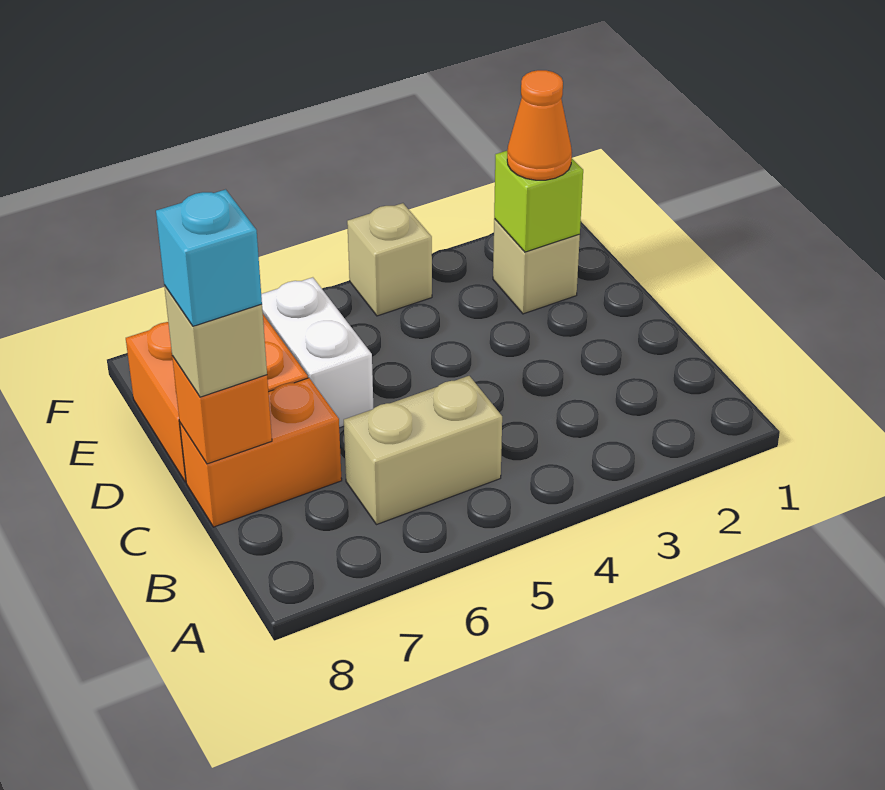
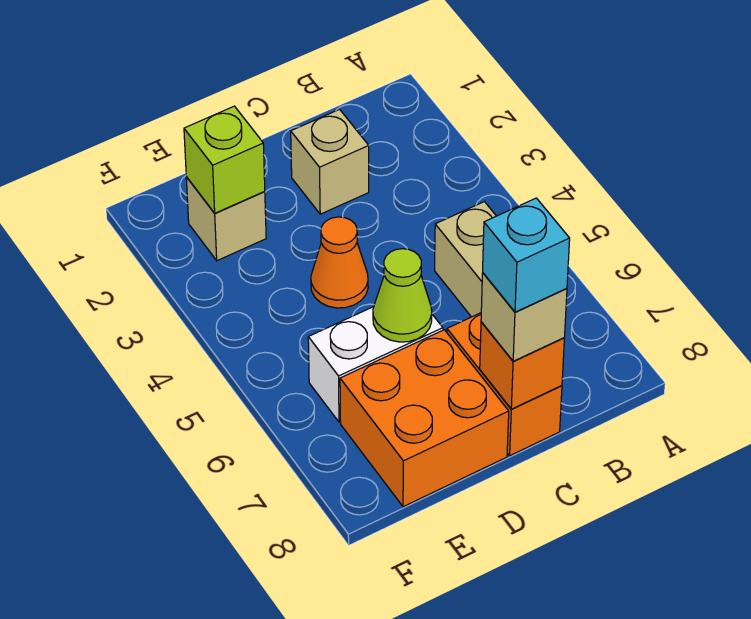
none -> lime 1x1 cone [373,249,432,342]
orange 1x1 cone [507,70,572,180] -> orange 1x1 cone moved to [311,217,368,308]
tan 1x1 brick [347,203,432,316] -> tan 1x1 brick moved to [291,109,369,214]

